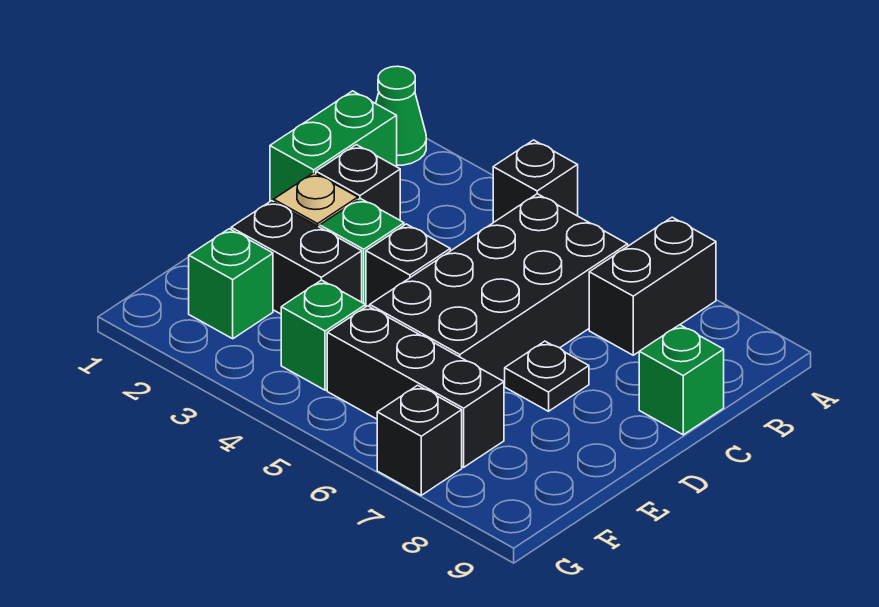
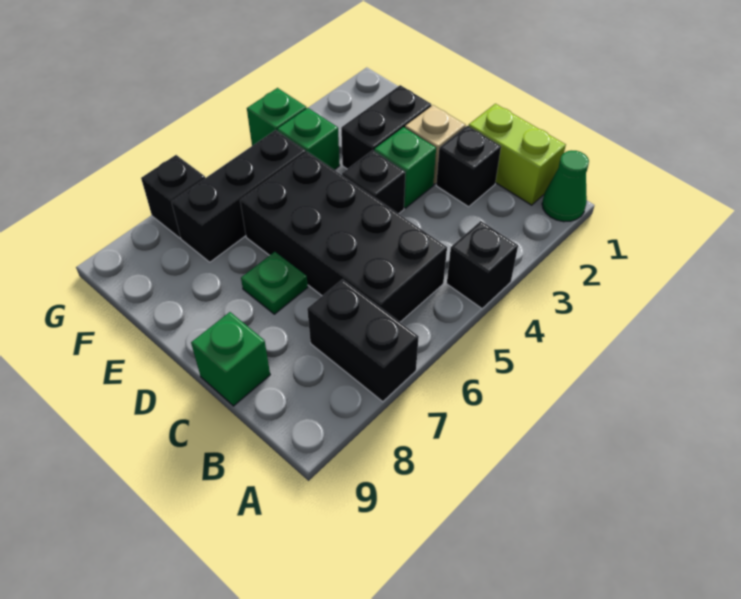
green 1x2 brick [270,91,397,202] -> lime 1x2 brick [469,104,566,205]
black 1x1 plate [505,341,589,411] -> green 1x1 plate [241,252,308,314]
green 1x1 brick [189,229,273,339] -> green 1x1 brick moved to [247,88,307,146]

